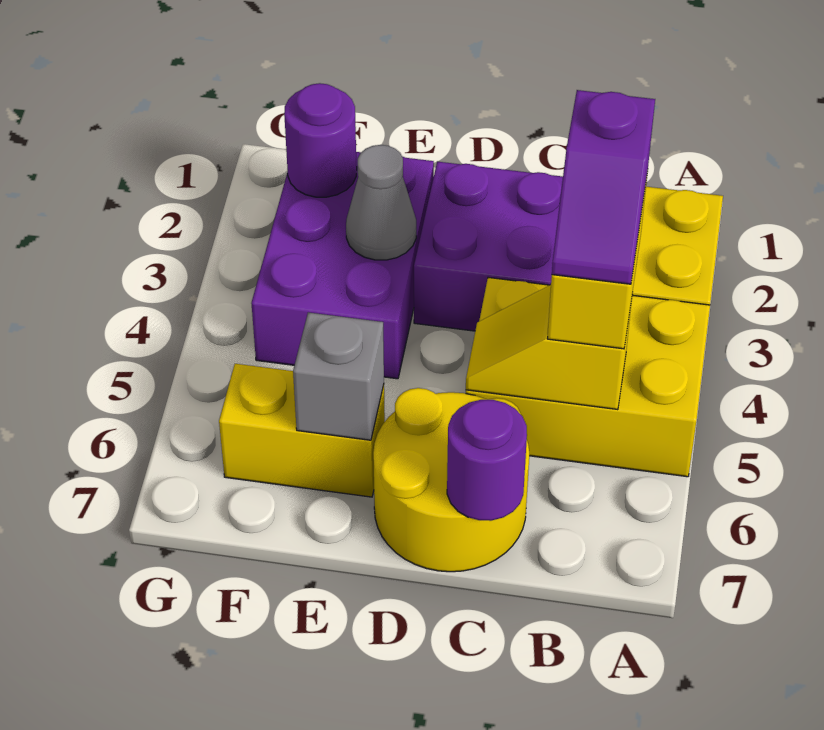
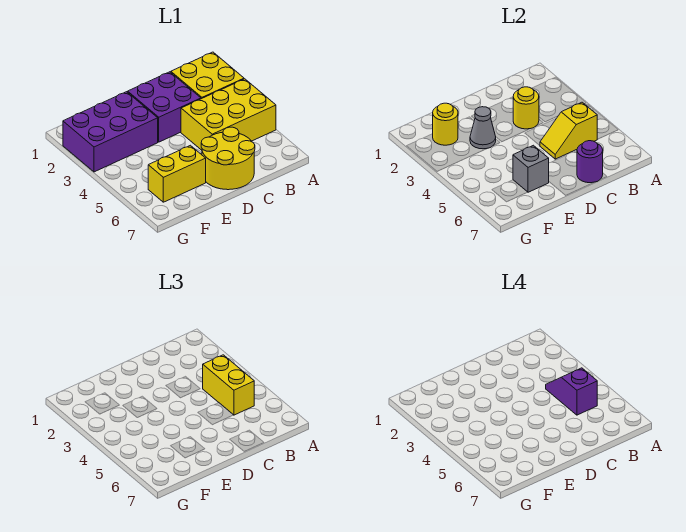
purple 1x2 slope [552,90,655,284] -> purple 1x2 slope turned to [546,368,597,415]
none -> yellow 1x1 round brick [513,87,539,129]
purple 2x3 brick [251,152,434,379] -> purple 2x3 brick turned to [63,92,158,172]
purple 1x1 round brick [284,83,357,197] -> yellow 1x1 round brick [433,103,458,145]

